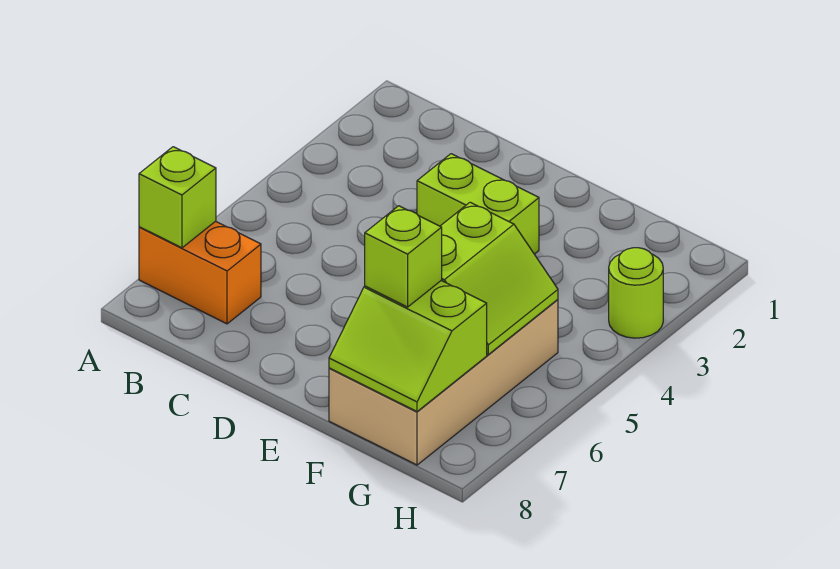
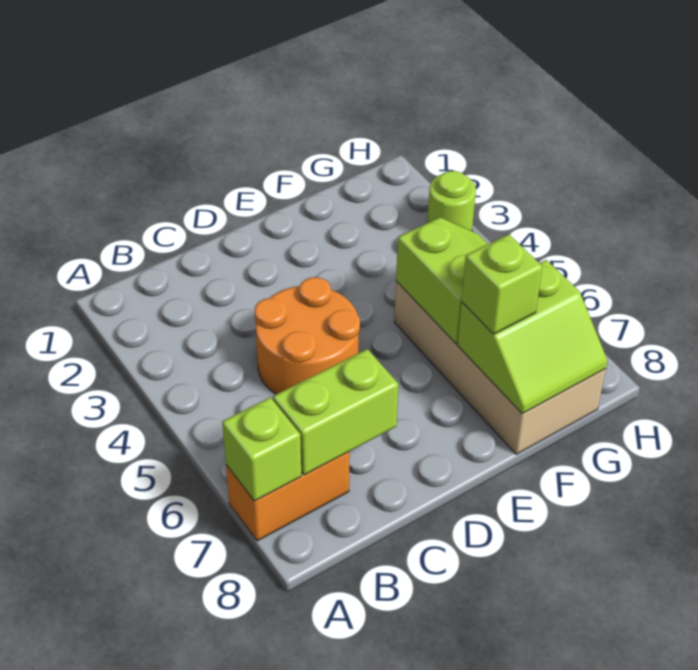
none -> orange 2x2 round brick [255,277,360,394]
lime 1x2 brick [417,154,539,254] -> lime 1x2 brick moved to [273,349,398,475]

